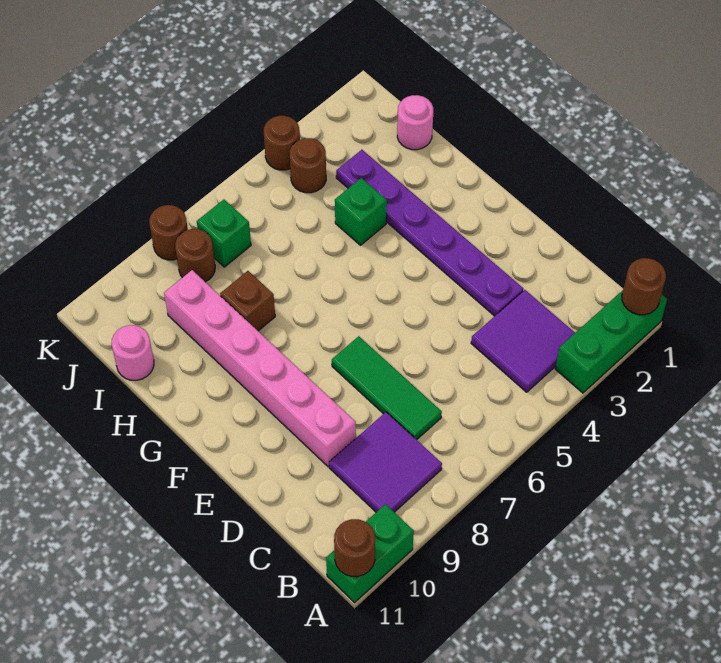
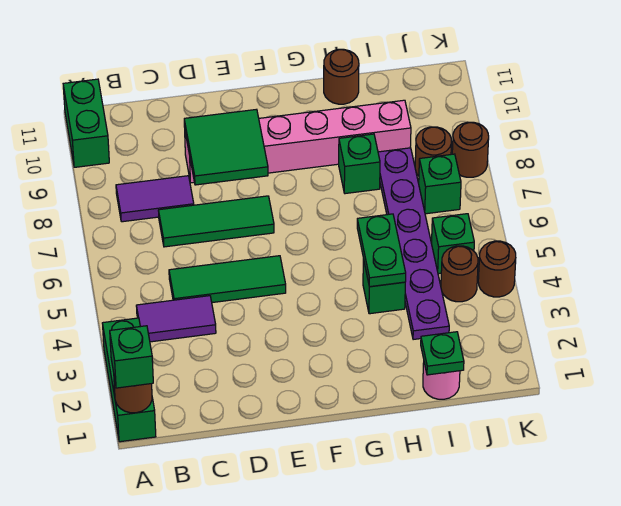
none -> green 1x1 brick [110,326,153,388]
brown 1x1 round brick [334,519,375,577] -> brown 1x1 round brick moved to [324,49,359,104]
purple 2x2 tile [471,290,575,392] -> purple 1x2 tile [136,296,216,342]
purple 2x2 tile [329,412,442,512] -> purple 1x2 tile [116,176,194,222]
none -> green 1x3 tile [169,256,286,303]
purple 1x6 plate [336,150,523,316] -> purple 1x6 plate turned to [378,148,449,340]
none -> green 2x2 tile [184,109,268,185]
none -> green 1x2 plate [357,214,406,287]
brown 1x1 brick [220,271,275,331] -> green 1x1 brick [339,134,380,194]
none -> green 1x1 plate [421,332,464,375]
pink 1x1 round brick [112,325,154,380] -> none
none -> green 1x1 brick [432,214,474,274]

